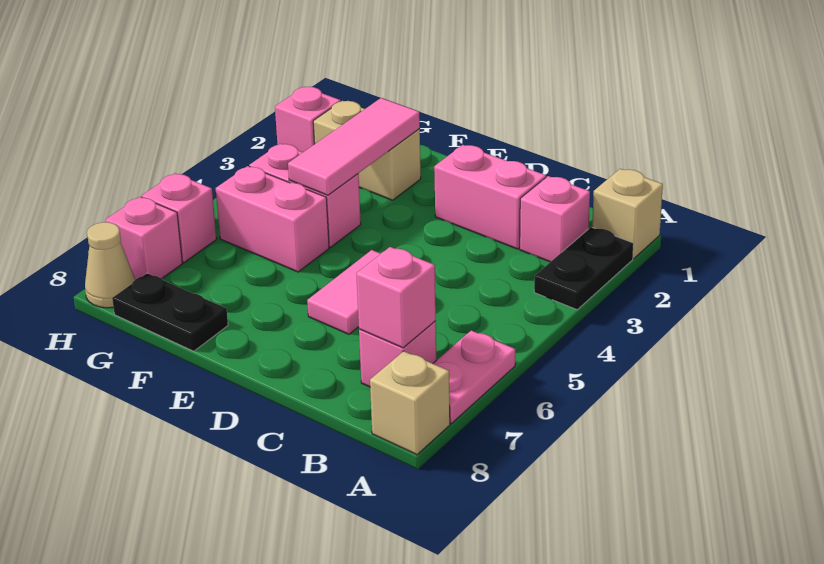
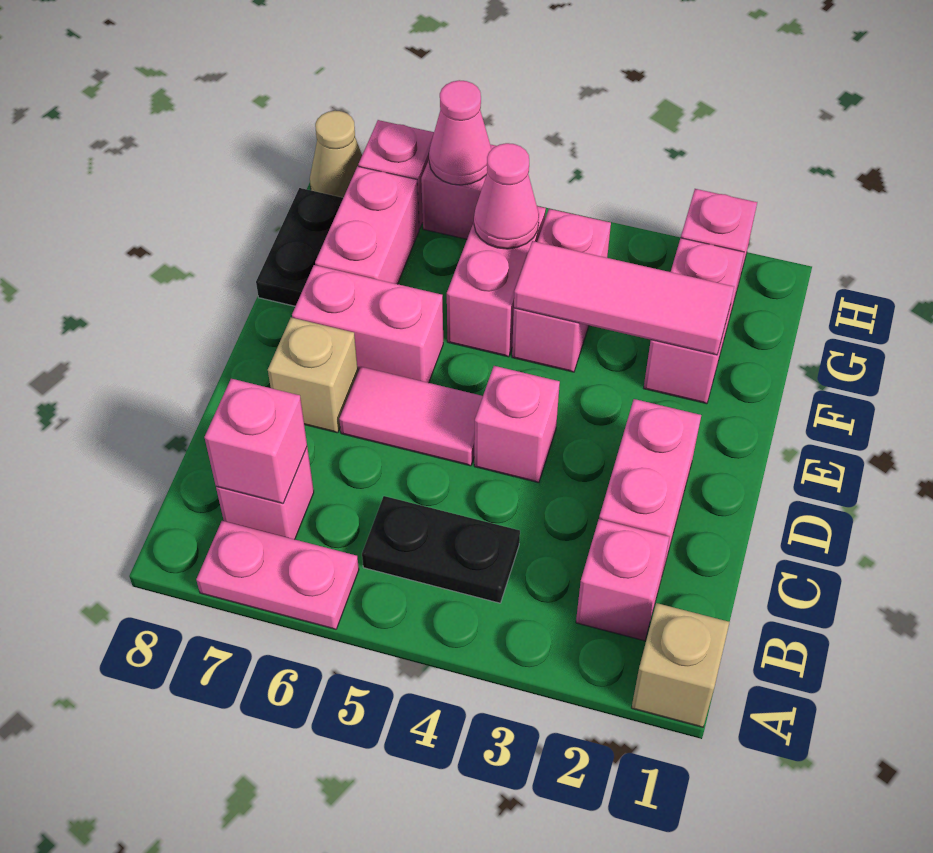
black 1x2 plate [534,227,634,310] -> black 1x2 plate moved to [362,496,520,603]
tan 1x1 brick [370,351,450,455] -> tan 1x1 brick moved to [268,318,358,433]
none -> pink 1x1 brick [474,366,560,483]
none -> pink 1x2 brick [292,265,443,383]
tan 1x2 brick [313,101,421,200] -> pink 1x2 brick [644,238,744,404]
none -> pink 1x2 brick [315,166,419,284]
none -> pink 1x1 cone [474,143,539,249]
none -> pink 1x1 cone [429,80,491,185]

